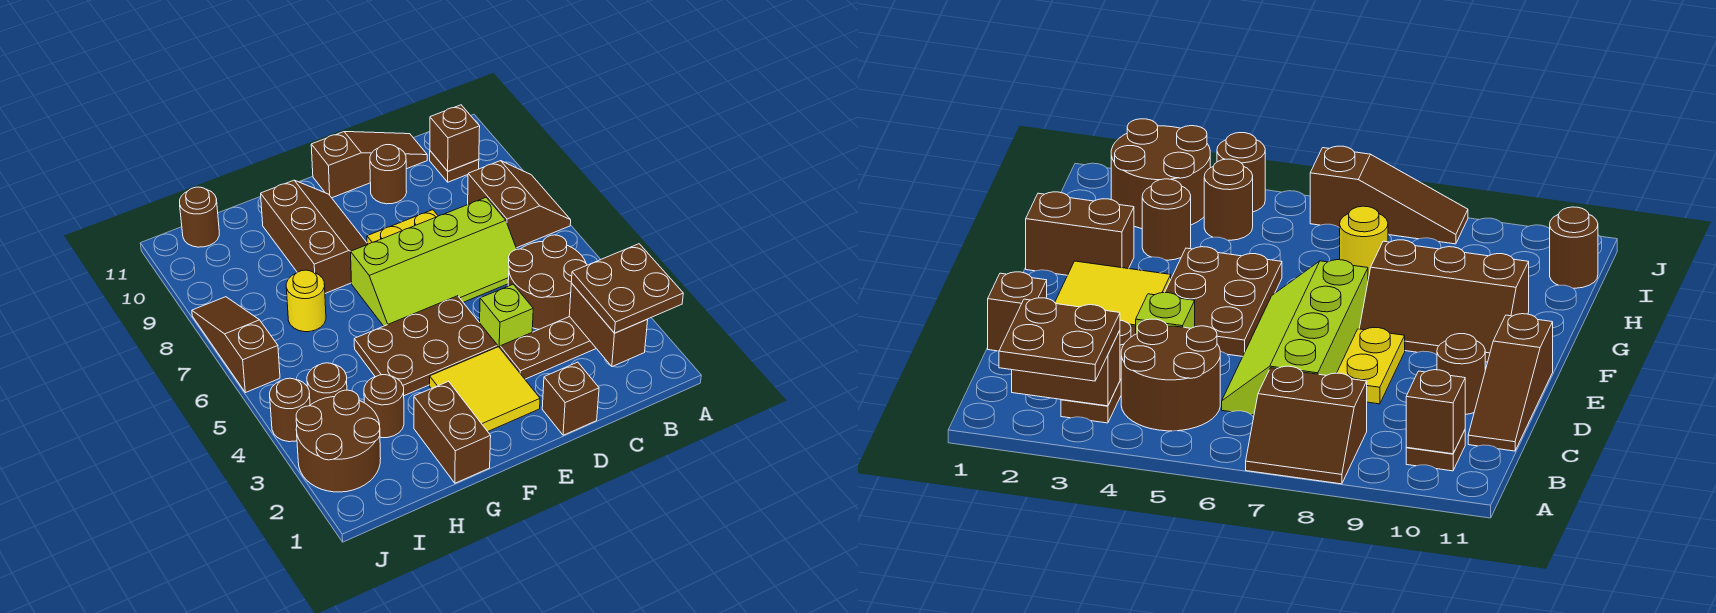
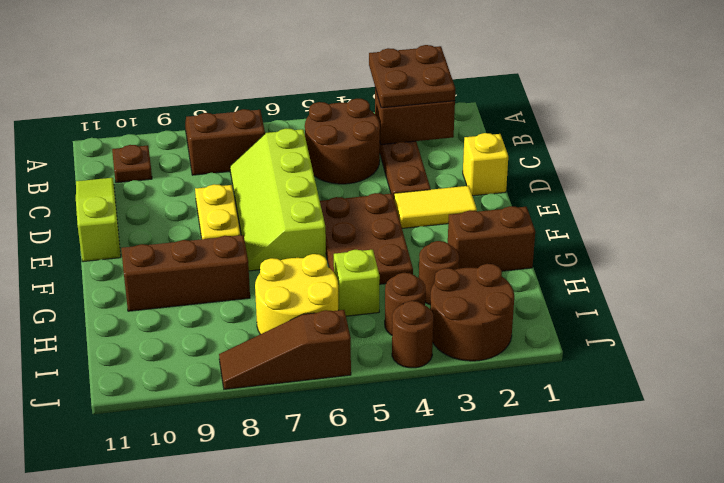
brown 1x1 brick [430,105,480,171] -> none
lime 2x4 slope [351,198,517,326] -> lime 2x4 slope turned to [230,129,326,271]
brown 1x3 slope [311,132,427,198] -> lime 1x3 slope [76,178,121,262]
brown 1x1 brick [542,362,599,435] -> yellow 1x1 brick [463,133,508,196]
lime 1x1 brick [480,284,533,348] -> lime 1x1 brick moved to [334,250,380,316]
brown 1x1 round brick [370,145,407,204] -> none
yellow 2x2 tile [430,347,540,431] -> yellow 1x2 tile [394,186,477,228]
yellow 1x1 round brick [286,270,326,332] -> yellow 2x2 round brick [255,254,338,334]
brown 1x1 round brick [180,187,219,247] -> none

